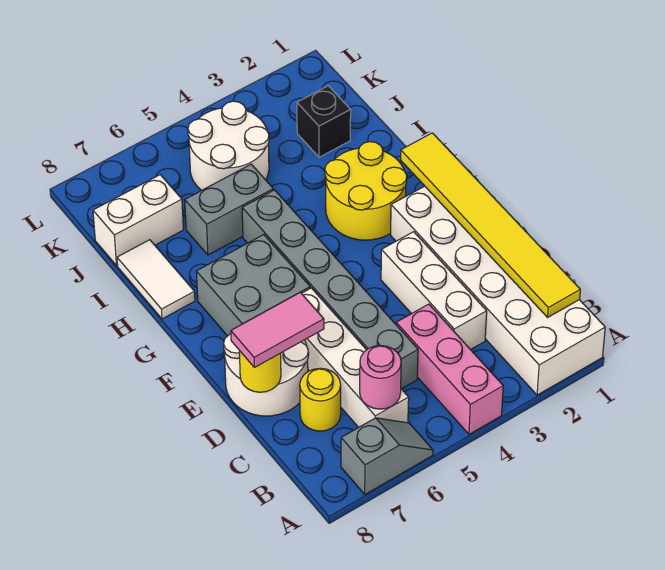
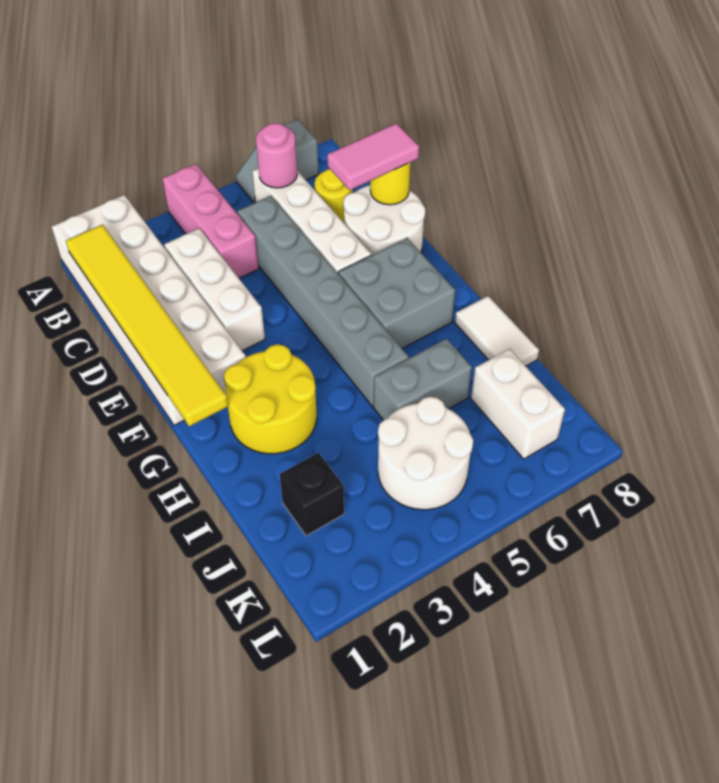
white 1x2 brick [93,175,183,265] -> white 1x2 brick turned to [471,349,565,459]

